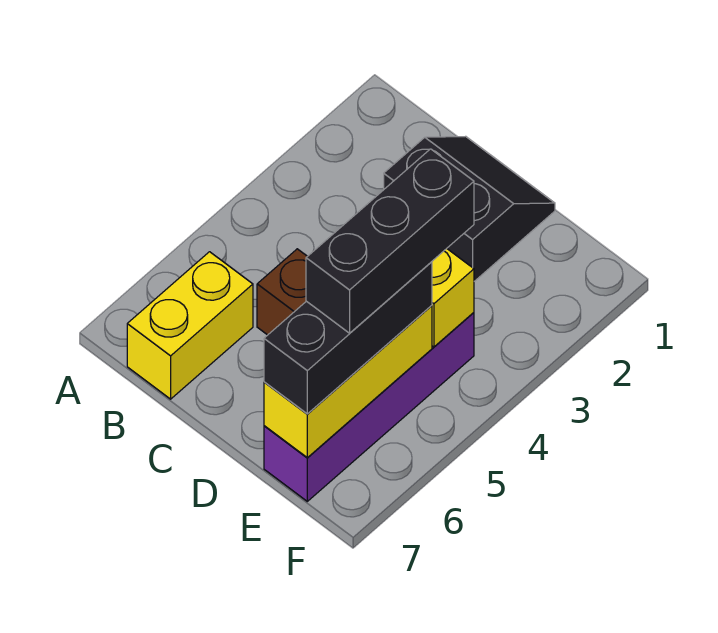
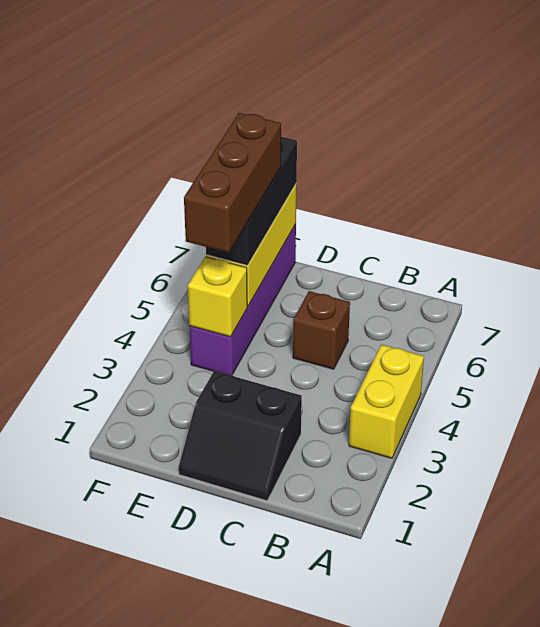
yellow 1x2 brick [127,252,253,399] -> yellow 1x2 brick moved to [349,345,424,458]
black 1x3 brick [306,149,474,333] -> brown 1x3 brick [184,113,281,253]

